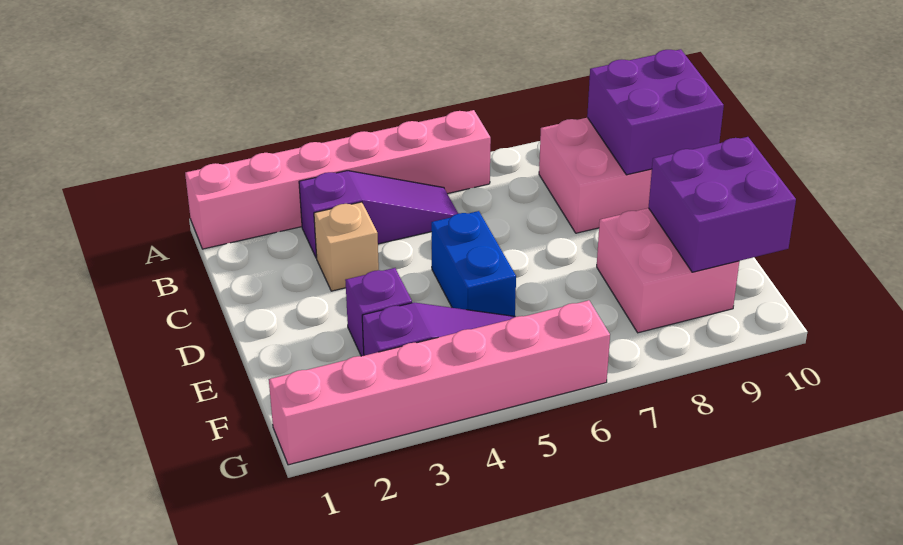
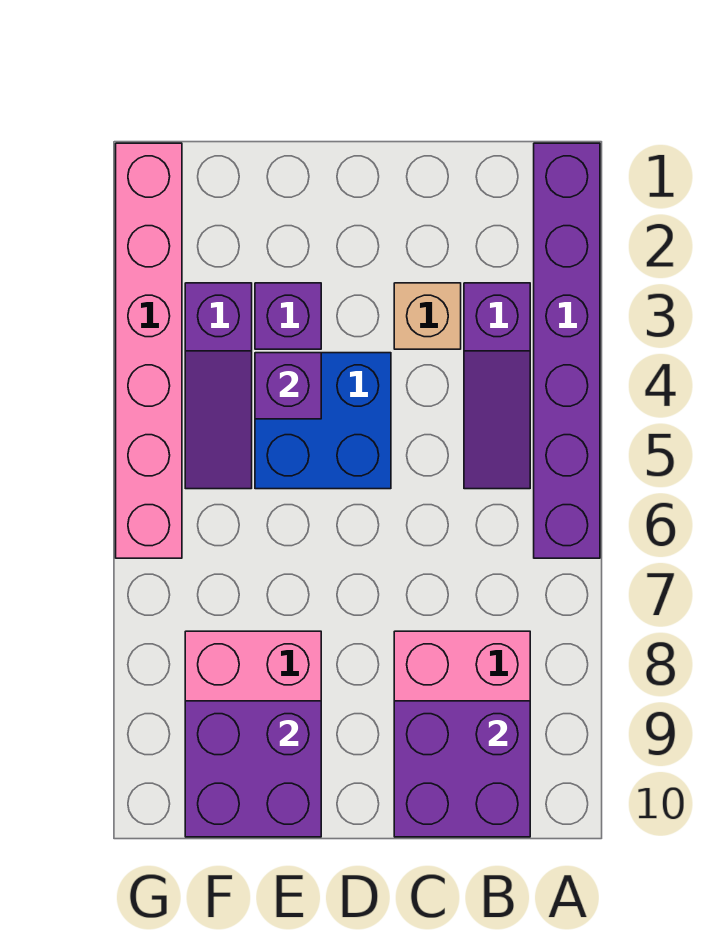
pink 1x6 brick [185,110,491,249] -> purple 1x6 brick [534,143,600,558]
blue 1x2 brick [431,211,516,316] -> blue 2x2 brick [255,353,391,489]
none -> purple 1x1 brick [255,353,321,419]

